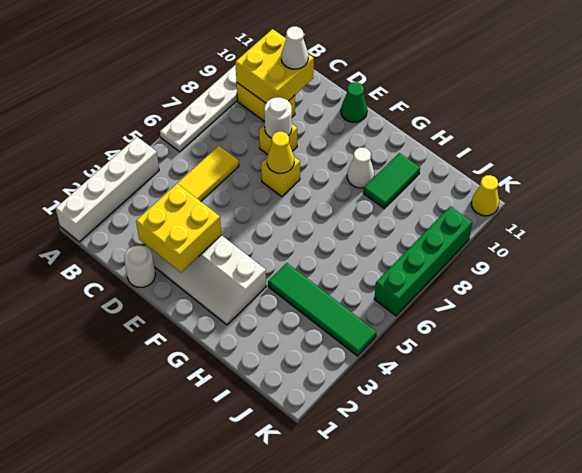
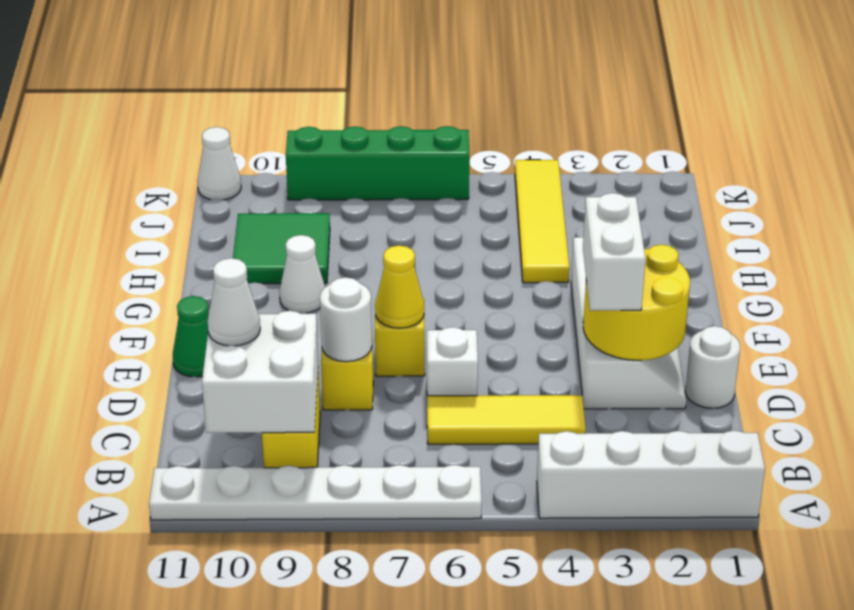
yellow 2x2 brick [235,29,314,103] -> white 2x2 brick [202,311,318,433]
yellow 2x2 brick [136,184,221,272] -> yellow 2x2 round brick [583,245,690,360]
none -> white 1x2 brick [583,193,646,311]
none -> white 1x1 brick [427,327,478,396]
green 1x4 tile [268,263,376,356] -> yellow 1x4 tile [515,160,569,283]
green 1x2 tile [363,153,420,208] -> green 2x2 tile [233,213,330,284]
yellow 1x1 cone [471,175,499,216] -> white 1x1 cone [197,127,241,200]

